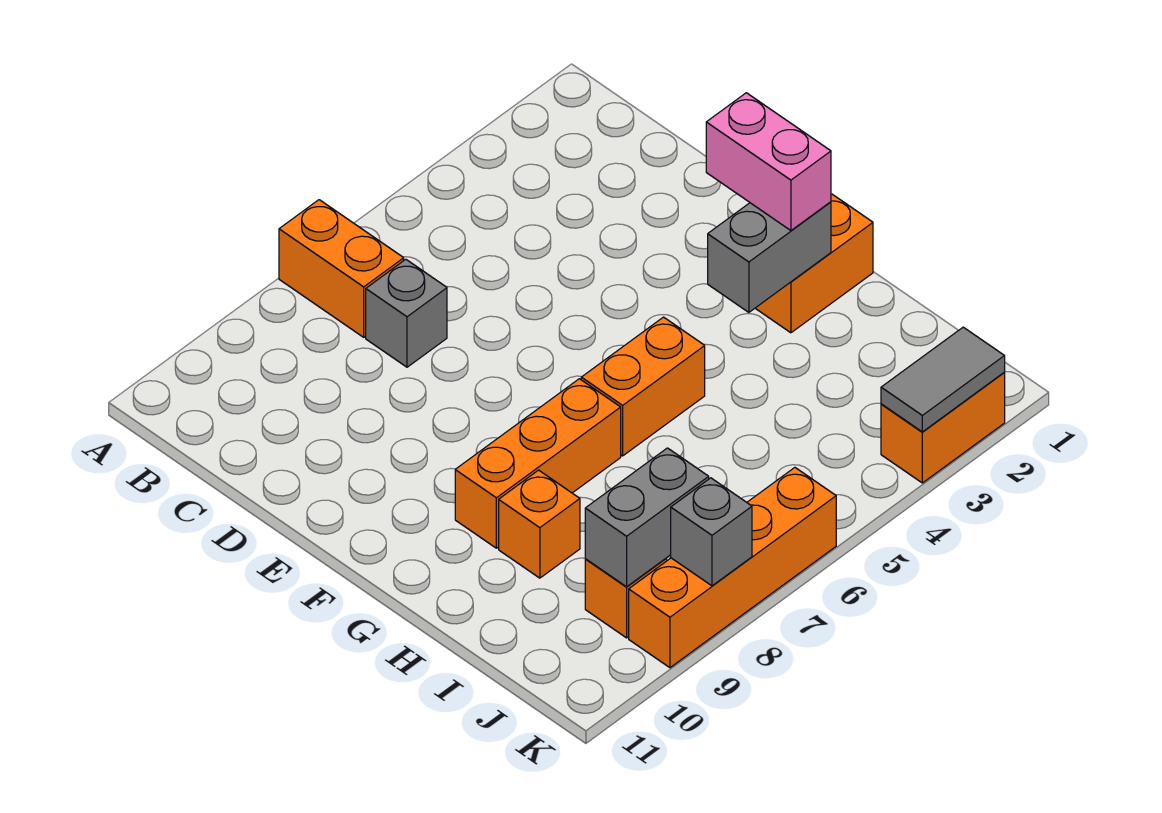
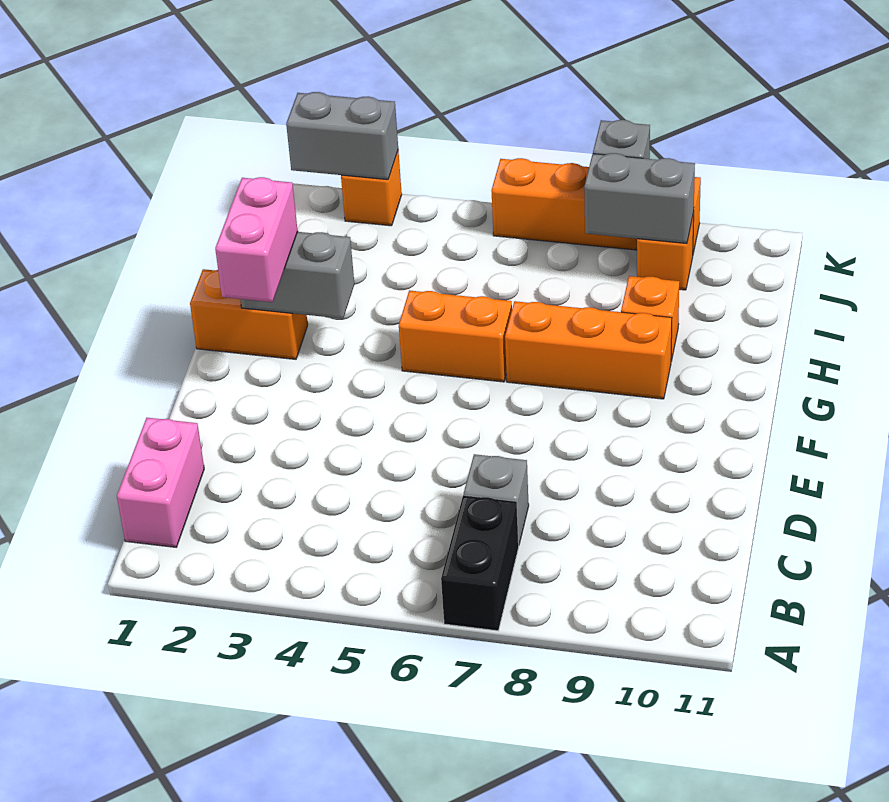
orange 1x2 brick [279,200,404,337] -> black 1x2 brick [441,495,519,631]
none -> pink 1x2 brick [117,418,204,547]
orange 1x2 brick [881,373,1005,483] -> orange 1x1 brick [341,150,402,226]
grey 1x2 tile [881,327,1005,432] -> grey 1x2 brick [286,92,398,180]

